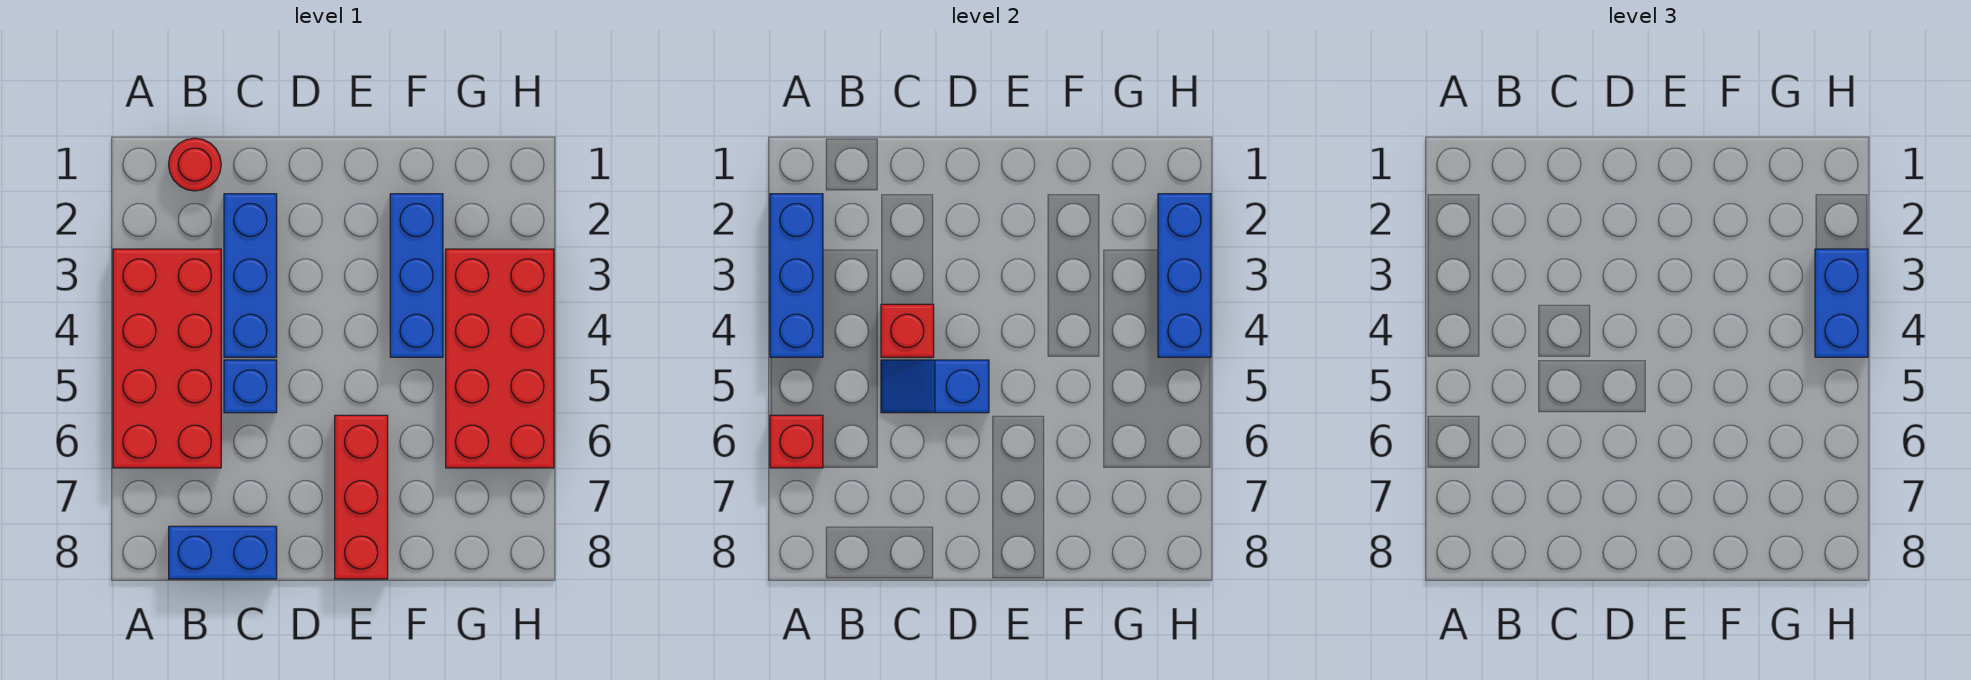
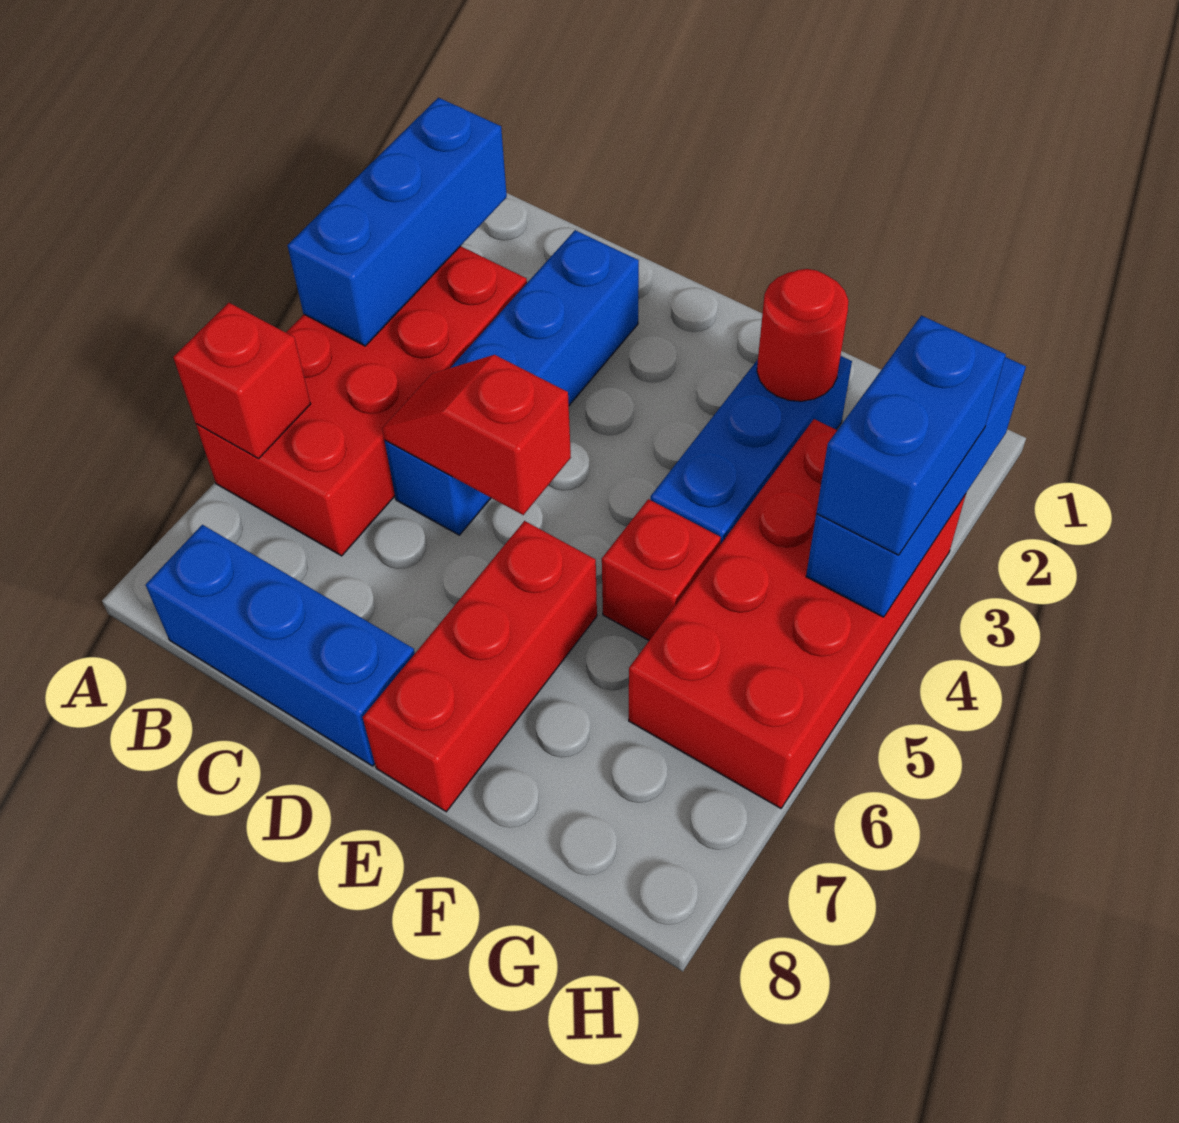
red 1x1 round brick [169,138,221,191] -> red 1x1 round brick moved to [757,269,848,401]
blue 1x2 brick [169,526,277,579] -> blue 1x3 brick [146,525,415,766]
red 1x1 brick [881,304,934,357] -> red 1x1 brick moved to [602,499,721,640]
blue 1x2 slope [881,360,989,413] -> red 1x2 slope [382,355,571,515]

